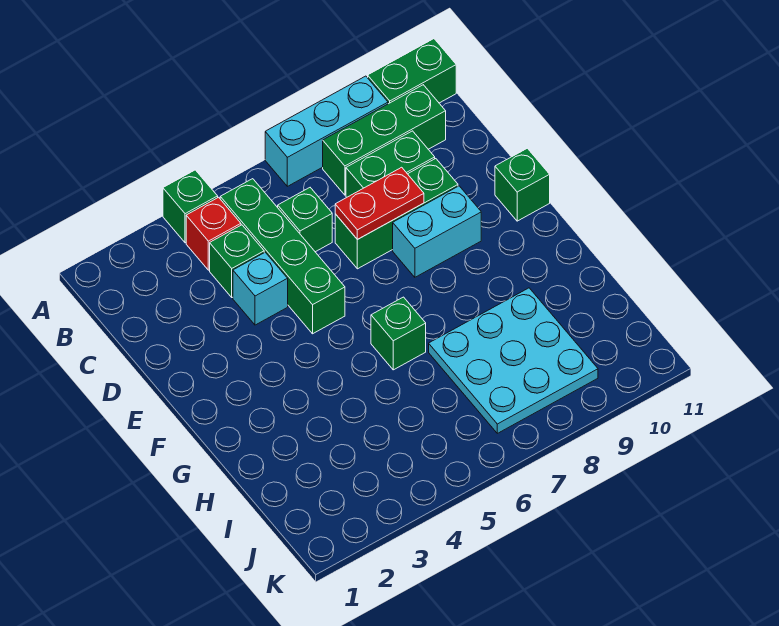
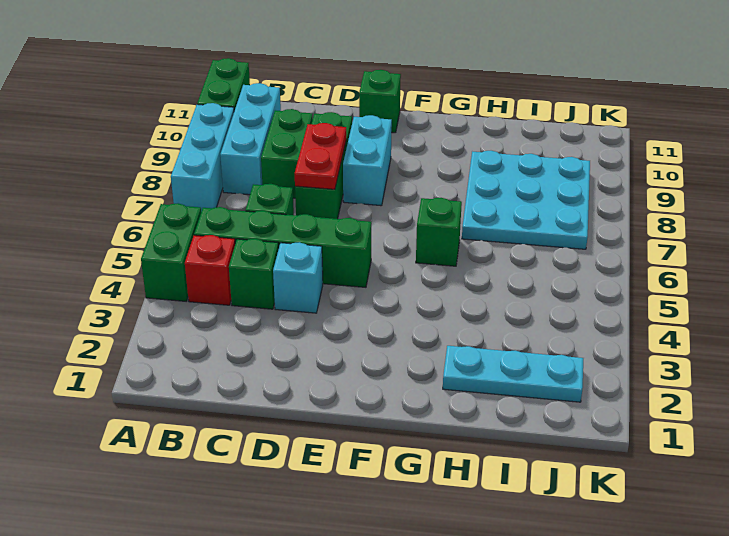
green 1x1 brick [163,170,218,243] -> green 1x2 brick [141,203,201,301]
green 1x3 brick [323,85,446,195] -> cyan 1x3 brick [220,83,281,195]
none -> cyan 1x3 plate [443,346,583,402]

